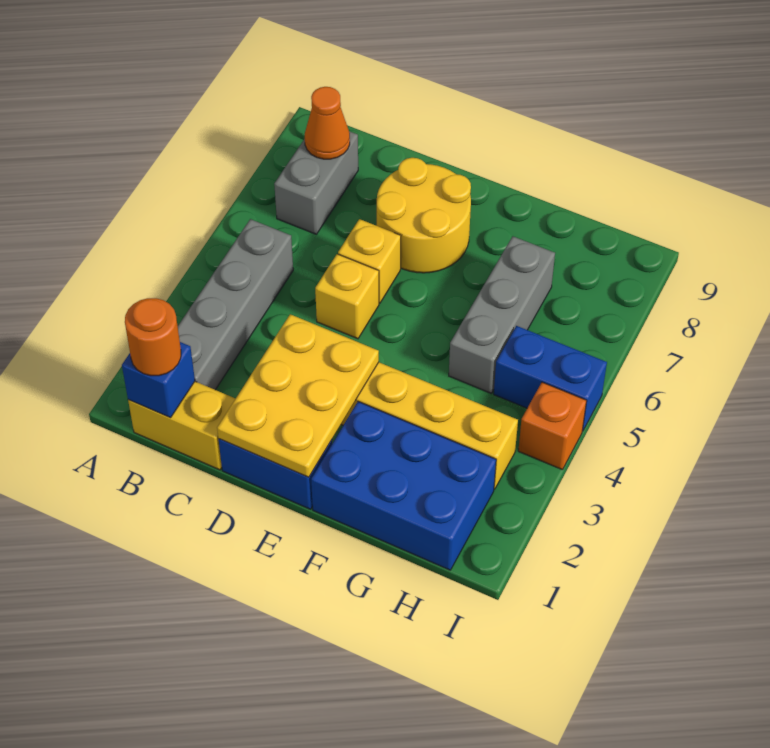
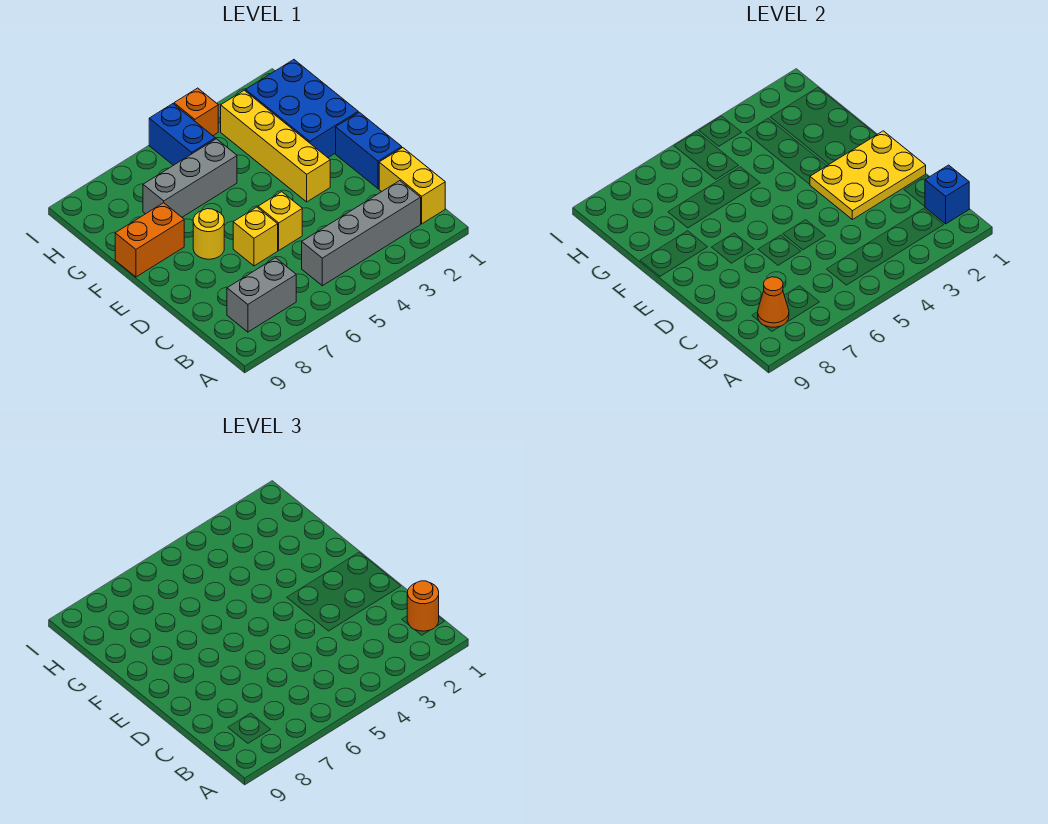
yellow 2x2 round brick [377,158,471,273] -> yellow 1x1 round brick [193,209,224,259]
none -> orange 1x2 brick [115,203,184,277]

